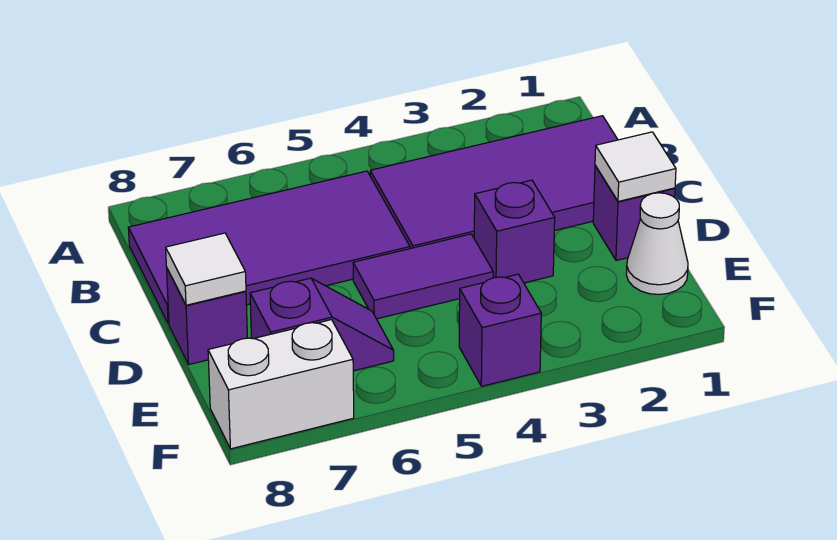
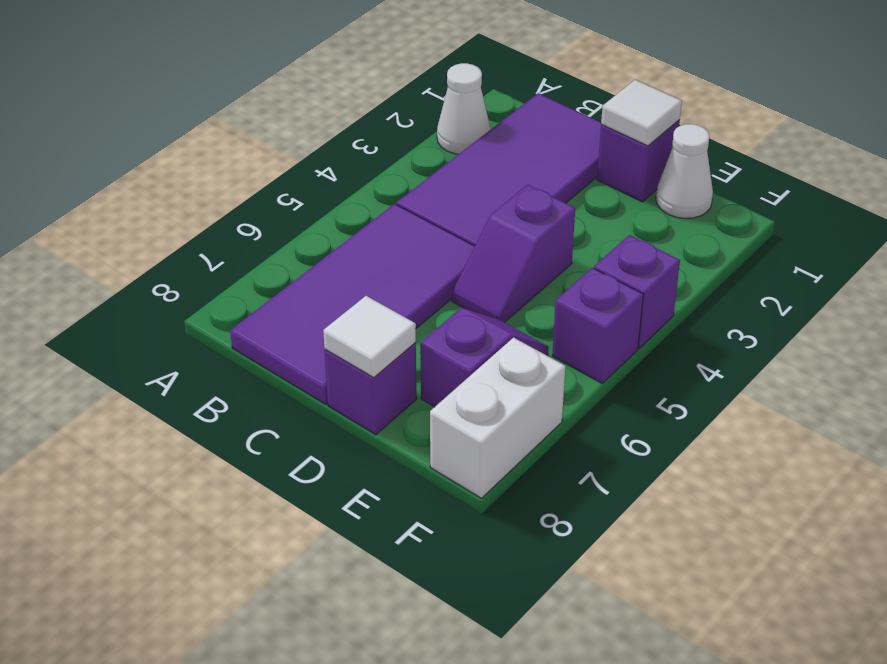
none -> white 1x1 cone [437,63,491,154]
purple 1x1 brick [474,180,555,283] -> purple 1x1 brick moved to [552,268,643,383]
purple 1x2 tile [353,234,493,319] -> purple 1x2 slope [452,185,575,323]

